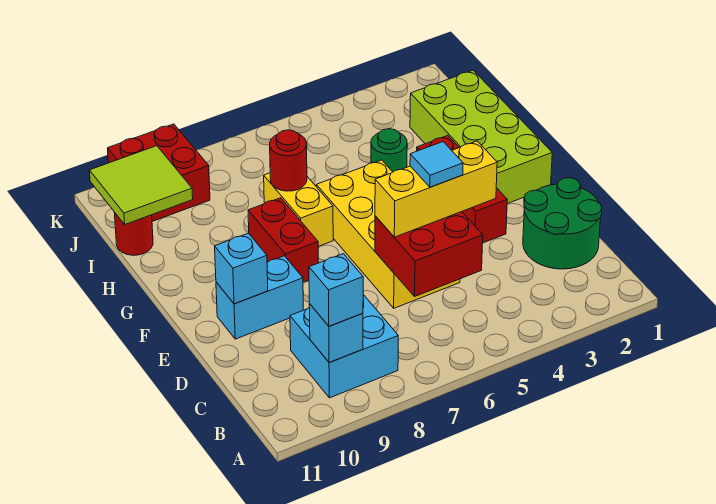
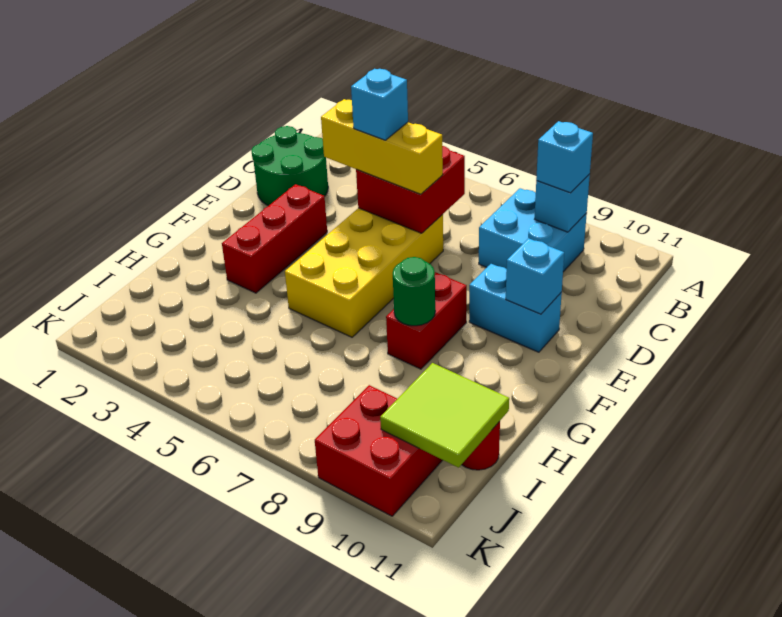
cyan 1x1 tile [410,142,463,187] -> cyan 1x1 brick [351,69,408,140]
lime 2x4 brick [410,70,552,204] -> none
yellow 1x2 brick [264,173,333,246] -> none
green 1x1 round brick [371,129,407,172] -> green 1x1 round brick moved to [393,257,435,326]
red 1x1 round brick [270,130,307,191] -> none

